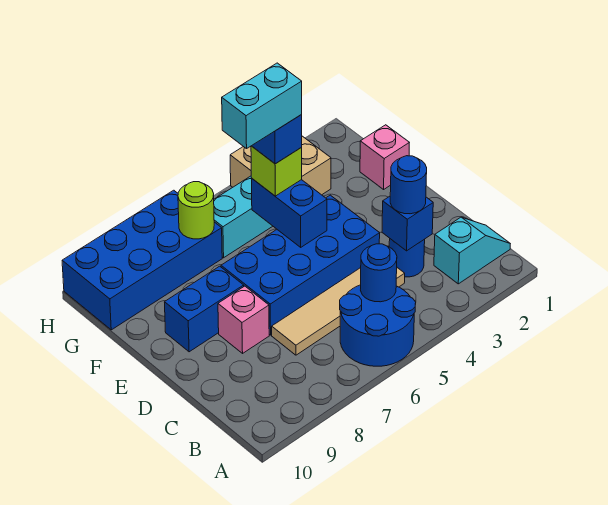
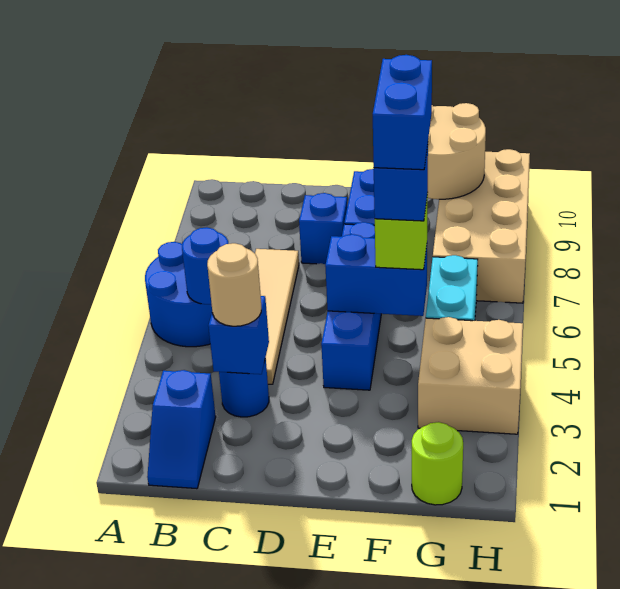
cyan 1x2 slope [434,217,510,284] -> blue 1x2 slope [147,370,216,489]
blue 1x1 round brick [390,156,427,214] -> tan 1x1 round brick [207,243,261,326]
blue 2x4 brick [221,195,380,335] -> blue 1x4 brick [321,222,381,390]
pink 1x1 brick [218,286,269,353] -> blue 1x1 brick [299,193,347,264]
pink 1x1 brick [360,125,409,189] -> none
cyan 1x2 brick [222,63,302,149] -> blue 1x2 brick [373,55,432,170]
none -> tan 2x2 round brick [428,103,486,199]
blue 2x4 brick [62,190,222,330] -> tan 2x4 brick [433,149,530,303]
lime 1x1 round brick [178,182,214,239] -> lime 1x1 round brick moved to [412,422,463,505]

